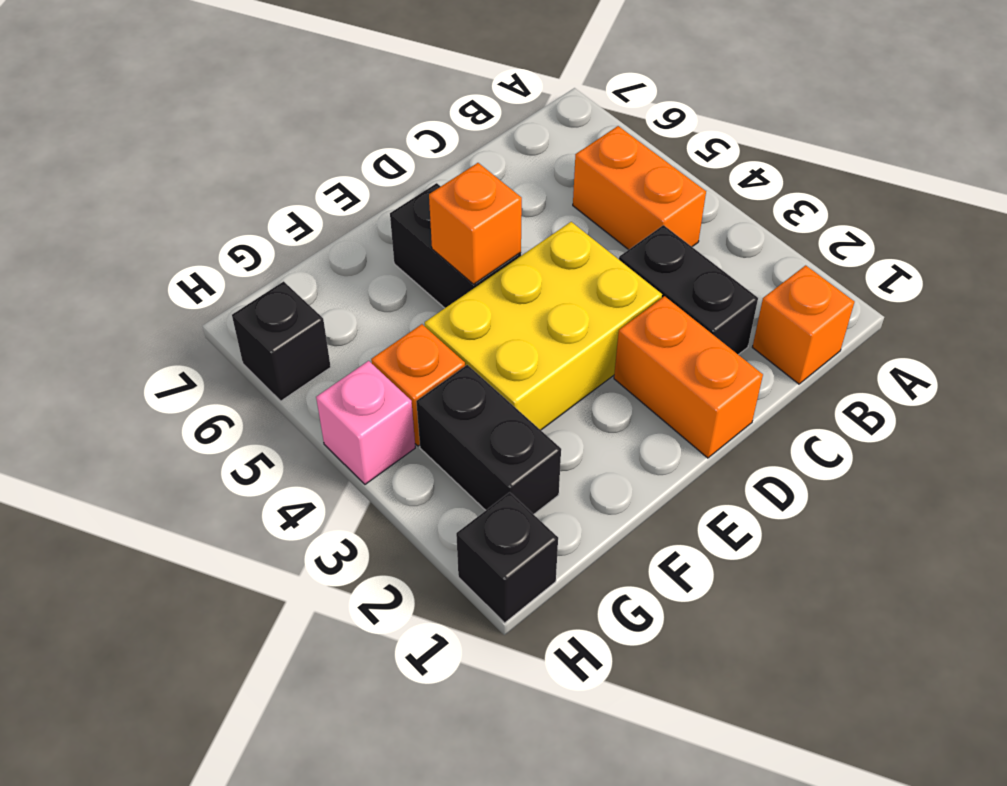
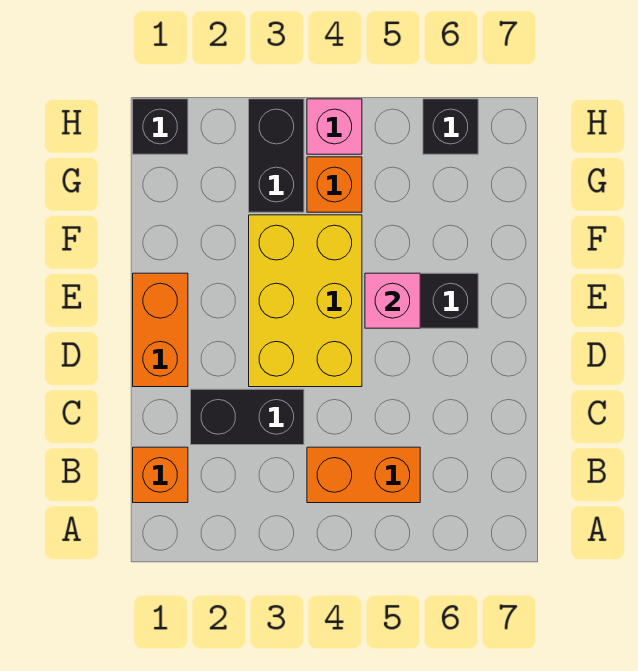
orange 1x2 brick [614,296,763,458] -> orange 1x2 brick turned to [133,273,188,387]
orange 1x1 brick [429,163,522,284] -> pink 1x1 brick [365,273,420,328]
black 1x2 brick [416,365,561,514] -> black 1x2 brick turned to [249,99,304,212]

